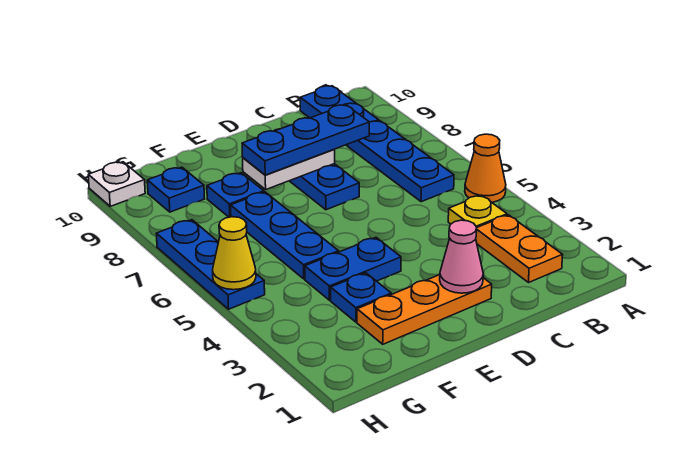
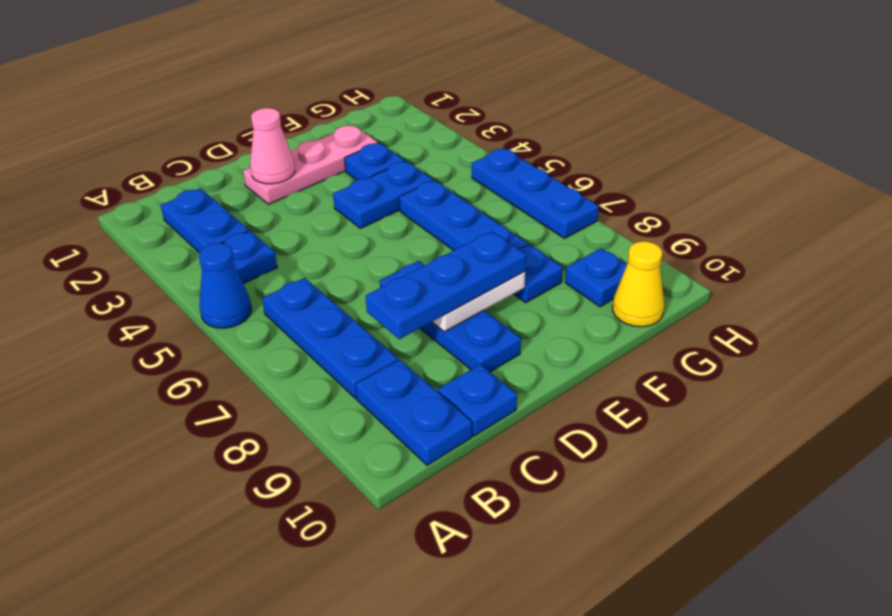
orange 1x1 cone [465,134,506,202] -> blue 1x1 cone [199,243,252,328]
orange 1x2 plate [476,215,563,282] -> blue 1x2 plate [161,188,249,252]
yellow 1x1 plate [448,195,507,227] -> blue 1x1 plate [221,231,277,284]
none -> blue 1x1 plate [438,364,517,436]
orange 1x3 plate [357,275,492,344] -> pink 1x3 plate [243,126,378,204]
yellow 1x1 cone [213,217,256,290] -> yellow 1x1 cone moved to [613,241,664,327]
white 1x1 plate [88,162,145,206] -> none

